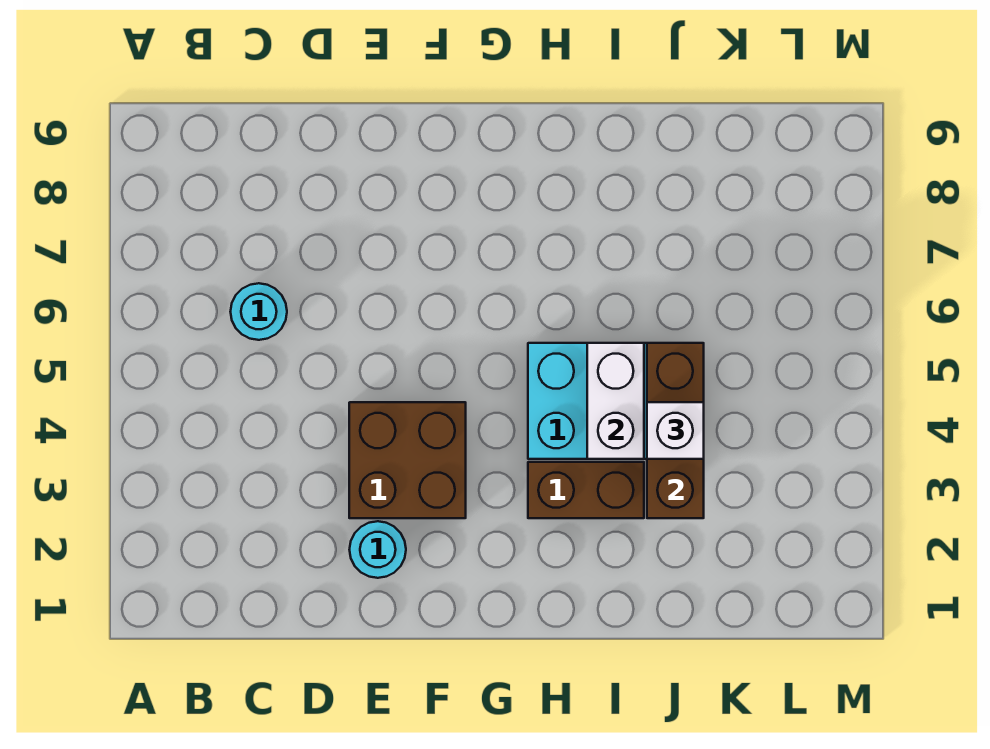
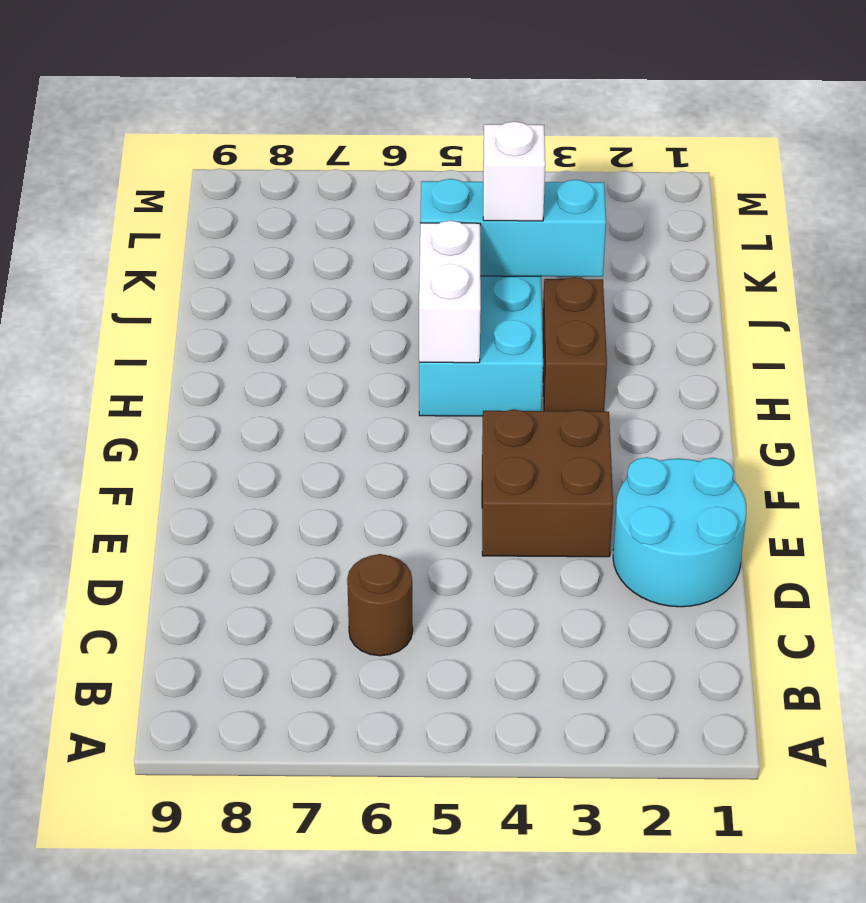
cyan 1x1 round brick [230,283,287,340] -> brown 1x1 round brick [347,554,413,656]
cyan 1x1 round brick [349,521,406,578] -> cyan 2x2 round brick [613,457,746,607]
white 1x2 brick [587,343,644,459] -> white 1x2 brick turned to [419,220,481,363]
brown 1x3 brick [647,343,704,518] -> cyan 1x3 brick [420,179,606,277]

